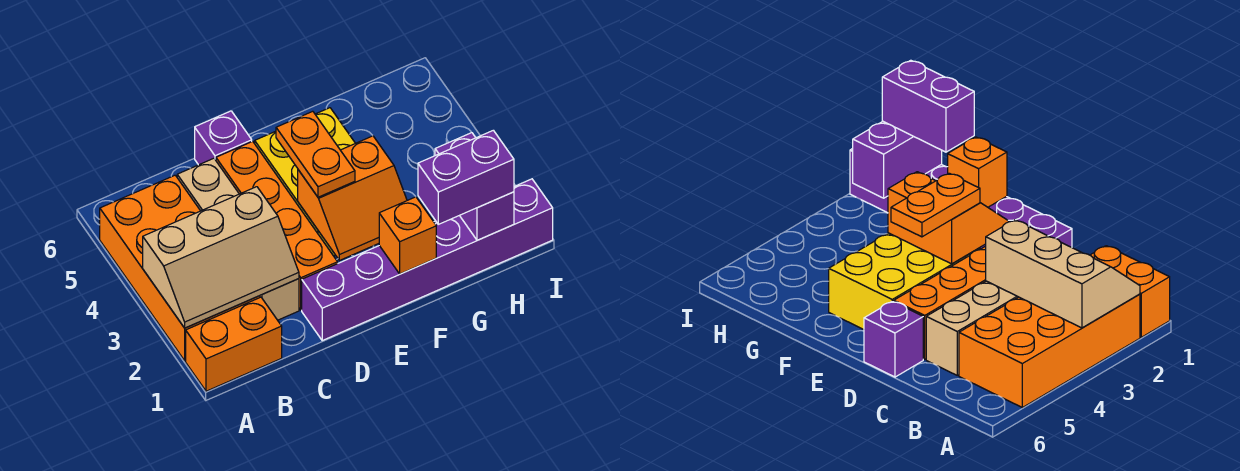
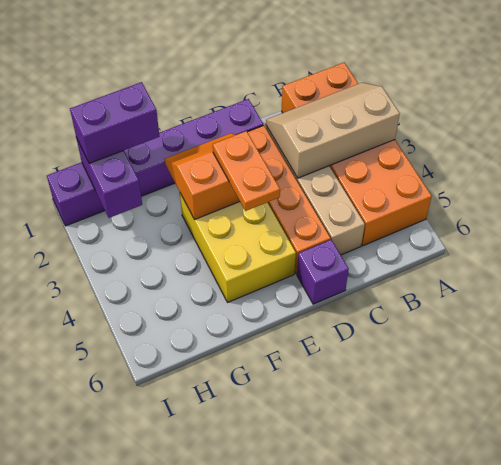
orange 1x1 brick [379,197,436,274] -> none

